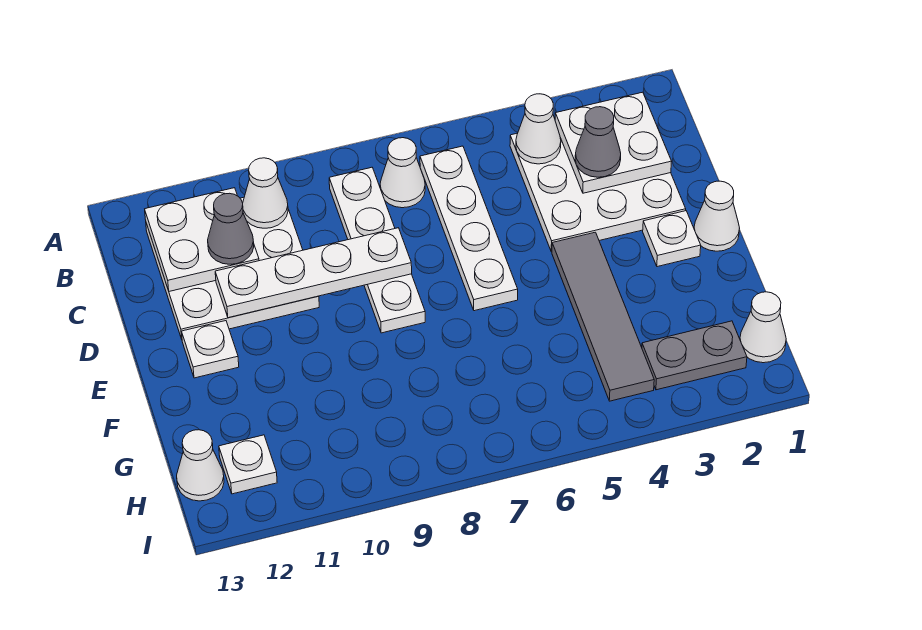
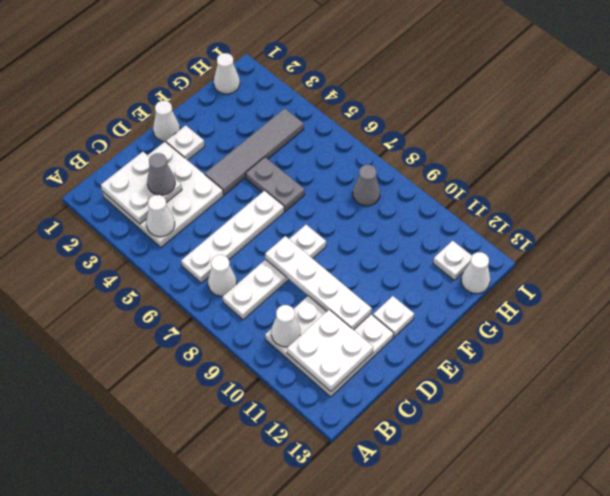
grey 1x1 cone [208,193,254,264] -> grey 1x1 cone moved to [353,165,380,206]
grey 1x2 plate [642,321,747,390] -> grey 1x2 plate moved to [246,157,305,211]

